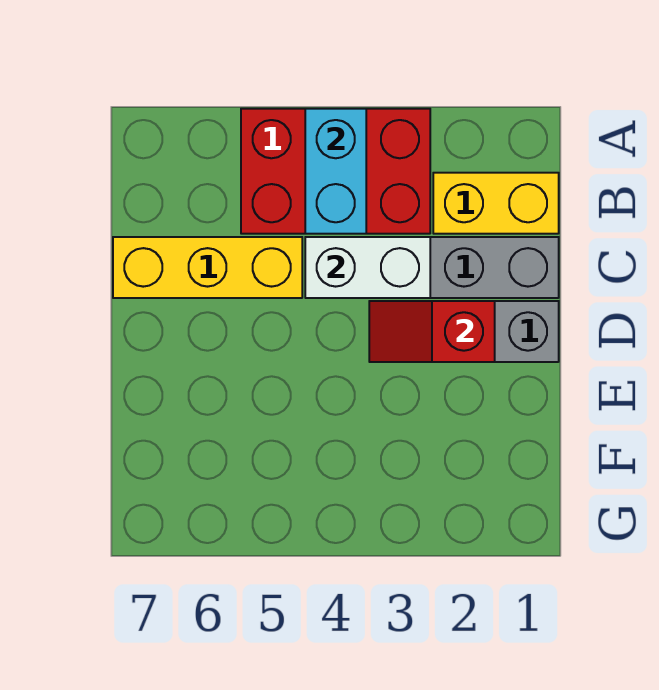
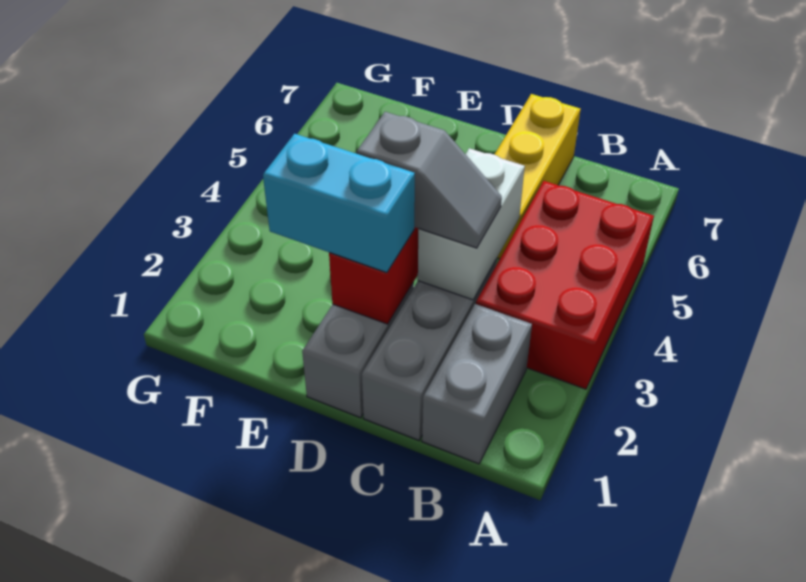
cyan 1x2 brick [305,109,366,234] -> cyan 1x2 brick moved to [263,134,415,273]
yellow 1x2 brick [433,173,559,234] -> grey 1x2 brick [422,304,532,464]
none -> grey 1x2 slope [357,112,502,248]

